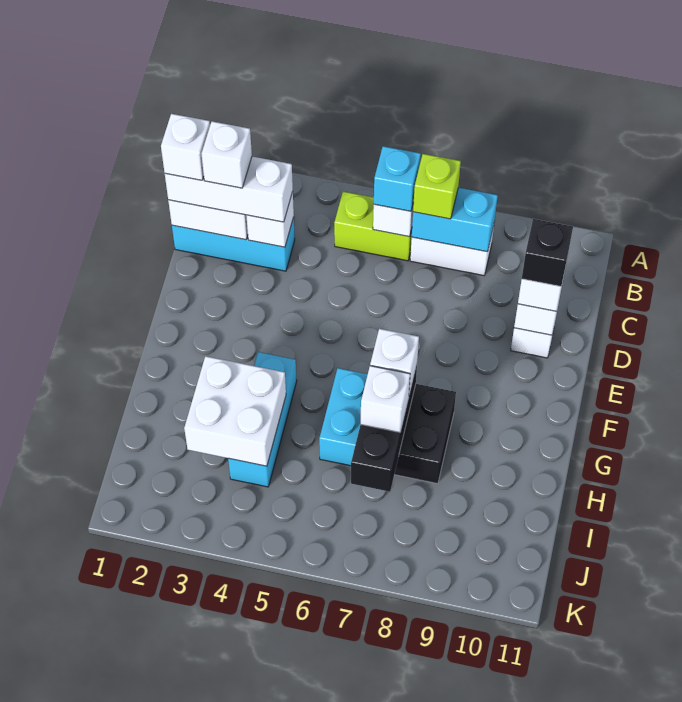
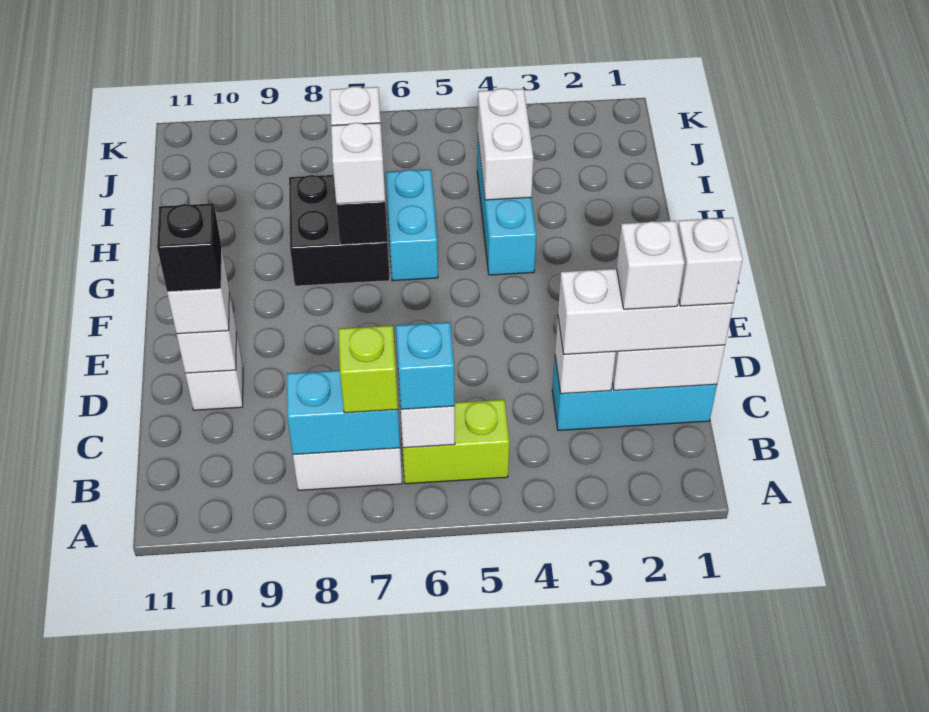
white 2x2 brick [184,356,286,466] -> white 1x2 brick [478,88,533,200]

